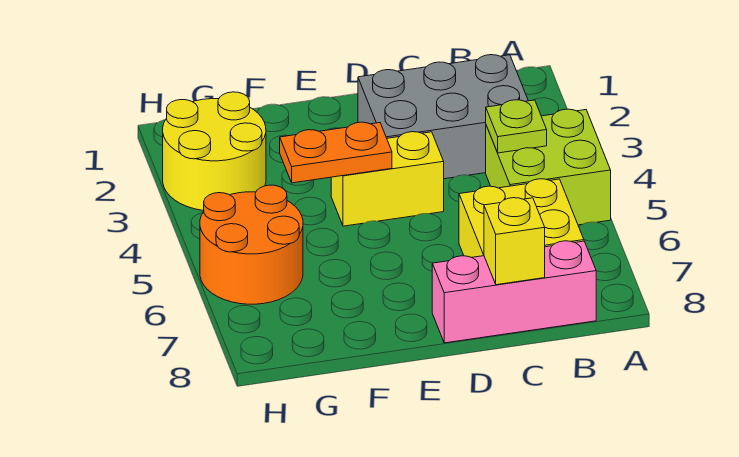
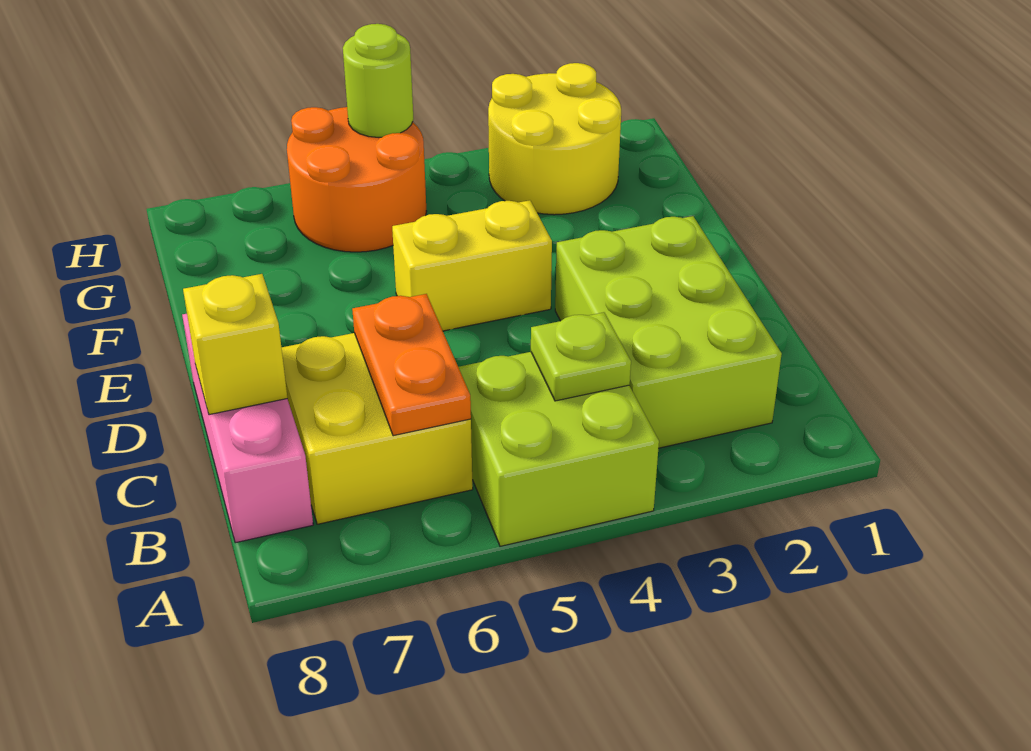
grey 2x3 brick [358,55,528,179] -> lime 2x3 brick [555,216,782,448]
yellow 1x2 brick [331,132,444,226] -> yellow 1x2 brick turned to [392,200,552,331]
orange 1x2 plate [280,122,392,183] -> orange 1x2 plate moved to [352,294,471,436]
none -> lime 1x1 round brick [343,24,414,137]

